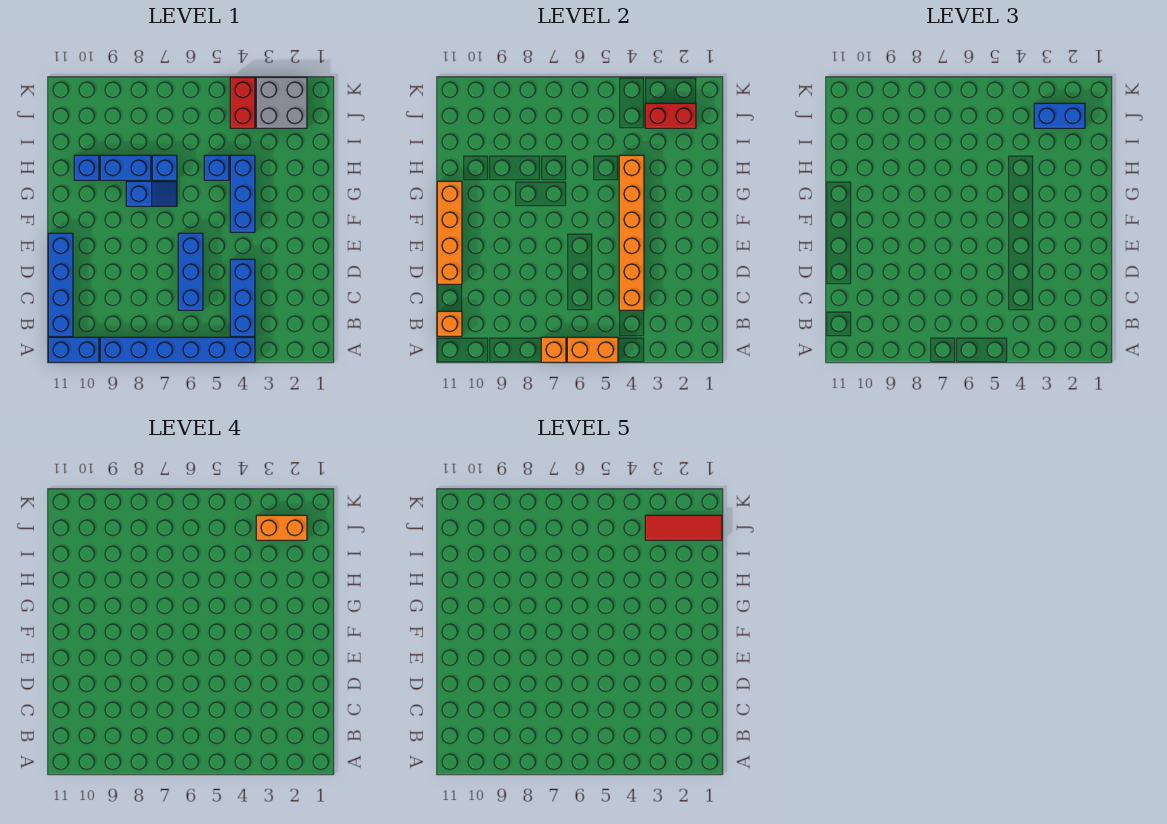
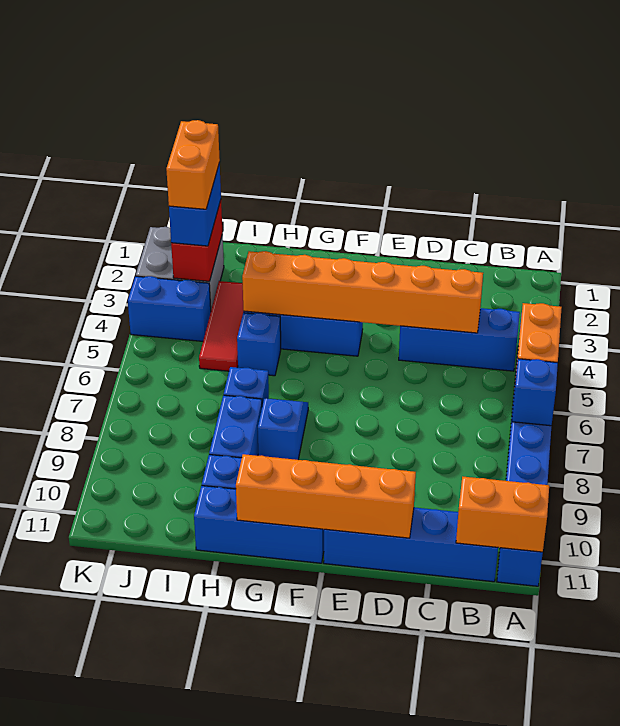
orange 1x1 brick [541,337,566,362] -> blue 1x1 brick [512,359,558,426]
orange 1x1 brick [437,311,462,336] -> orange 1x2 brick [456,477,549,552]
blue 1x3 brick [178,233,203,310] -> blue 1x3 brick moved to [194,486,324,563]
red 1x3 tile [645,515,722,540] -> red 1x3 tile moved to [199,281,244,371]
red 1x2 brick [230,77,255,128] -> blue 1x2 brick [128,276,211,341]

